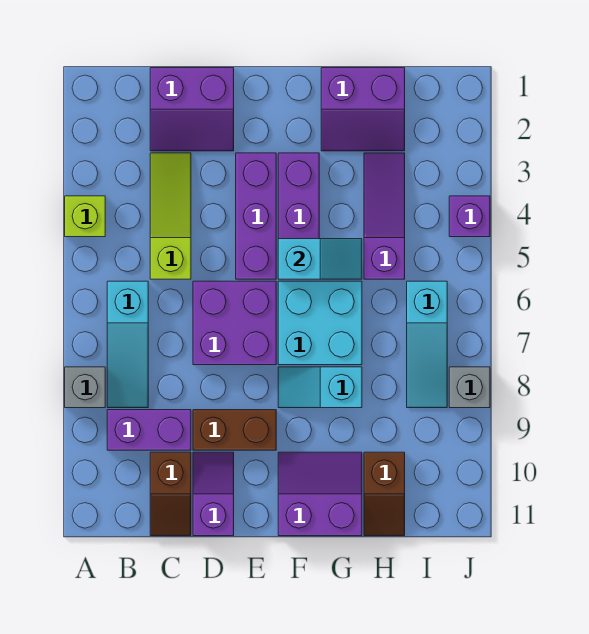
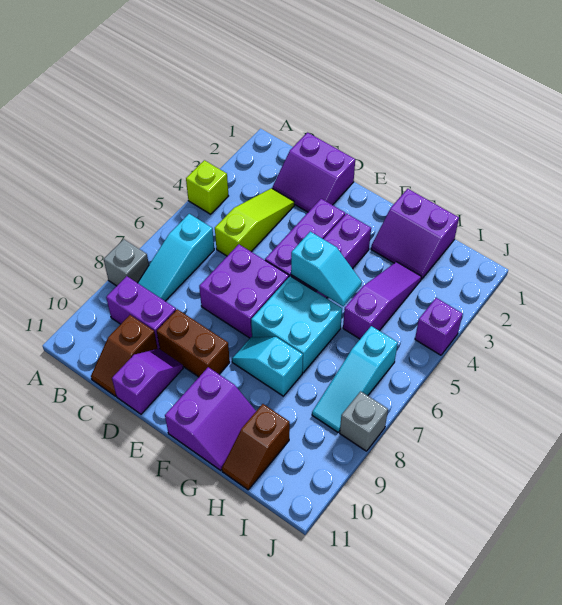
purple 2x2 slope [278,452,362,536] -> purple 2x2 slope turned to [165,367,256,470]

